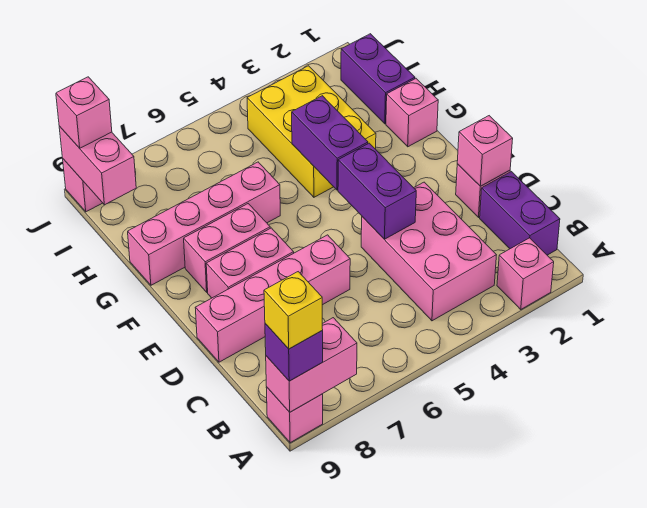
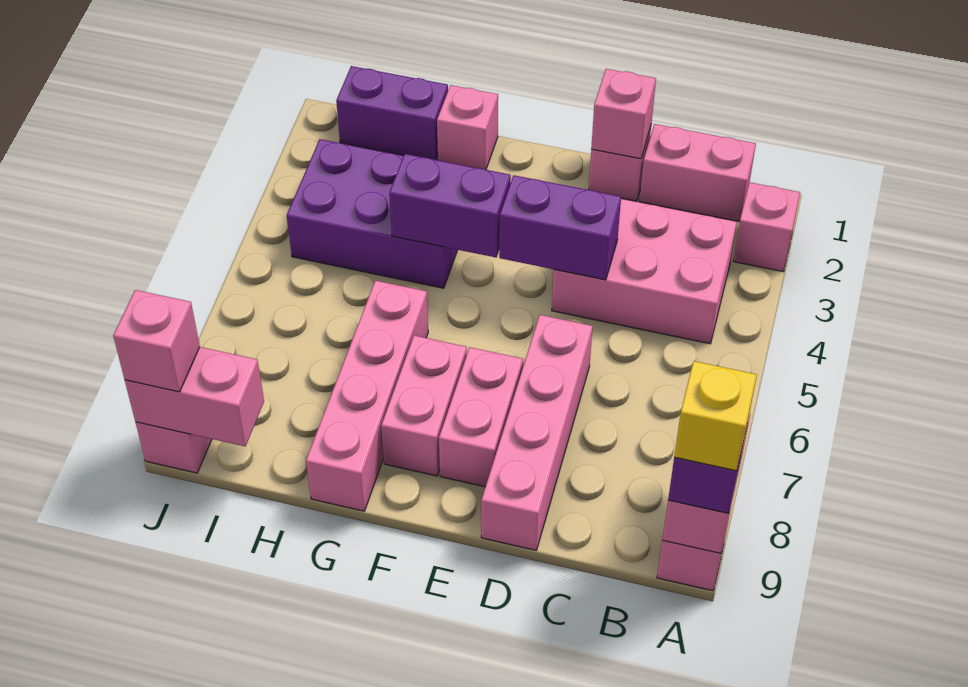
purple 1x2 brick [480,172,560,255] -> pink 1x2 brick [640,124,756,222]
yellow 2x3 brick [247,66,376,197] -> purple 2x3 brick [287,139,457,288]

